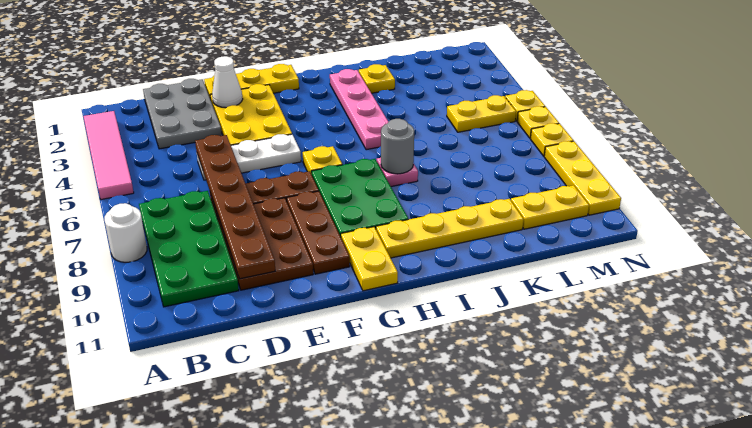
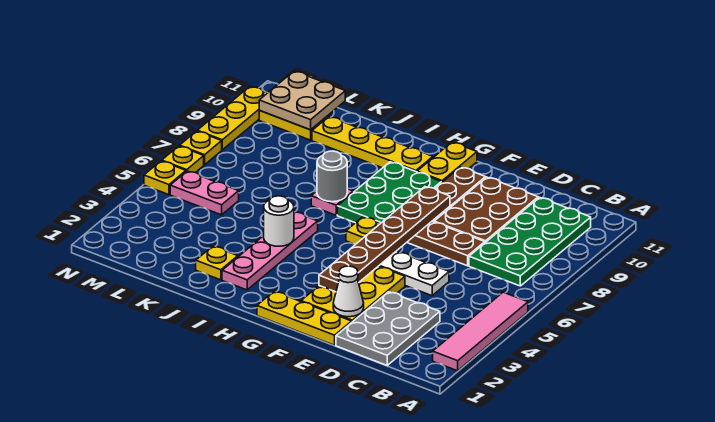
white 1x1 round brick [105,203,147,262] -> white 1x1 round brick moved to [264,196,294,246]
brown 1x6 plate [195,135,275,279] -> brown 1x6 plate moved to [319,187,450,292]
yellow 1x2 plate [447,95,516,132] -> pink 1x2 plate [170,171,239,215]
none -> tan 2x2 plate [259,71,345,130]

